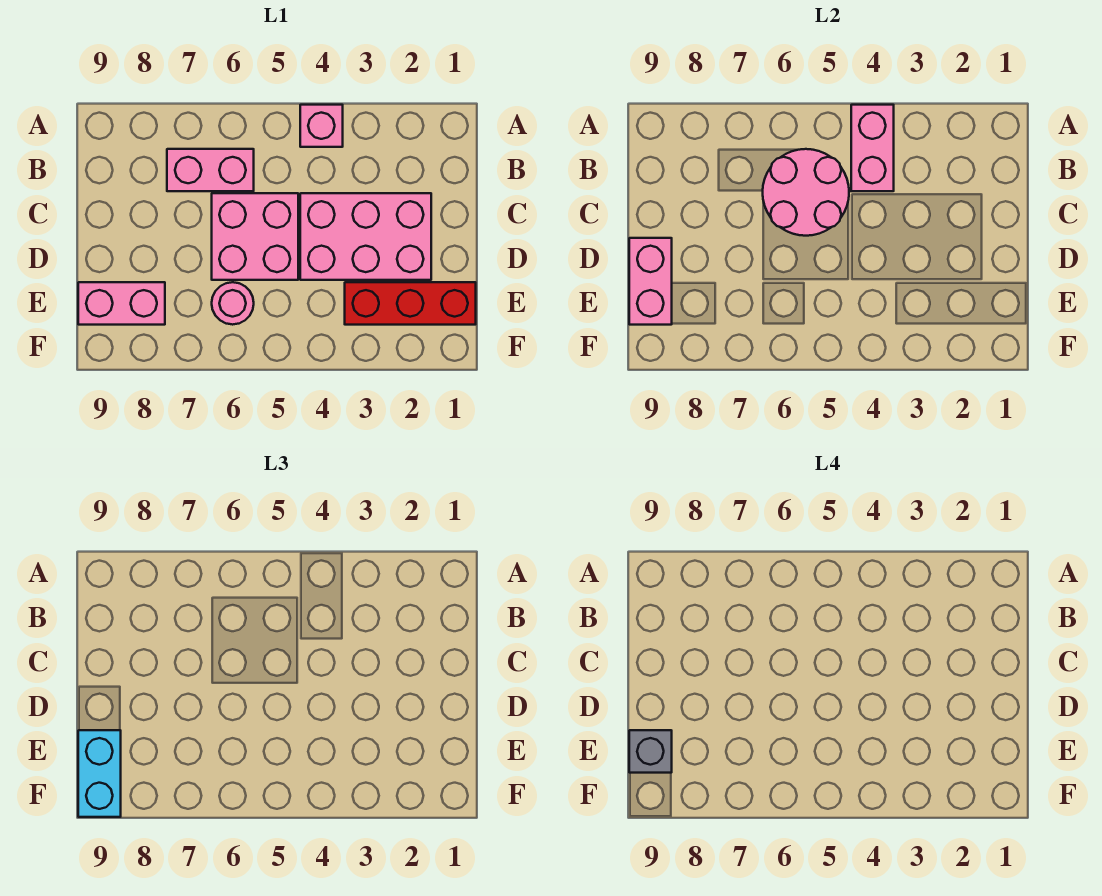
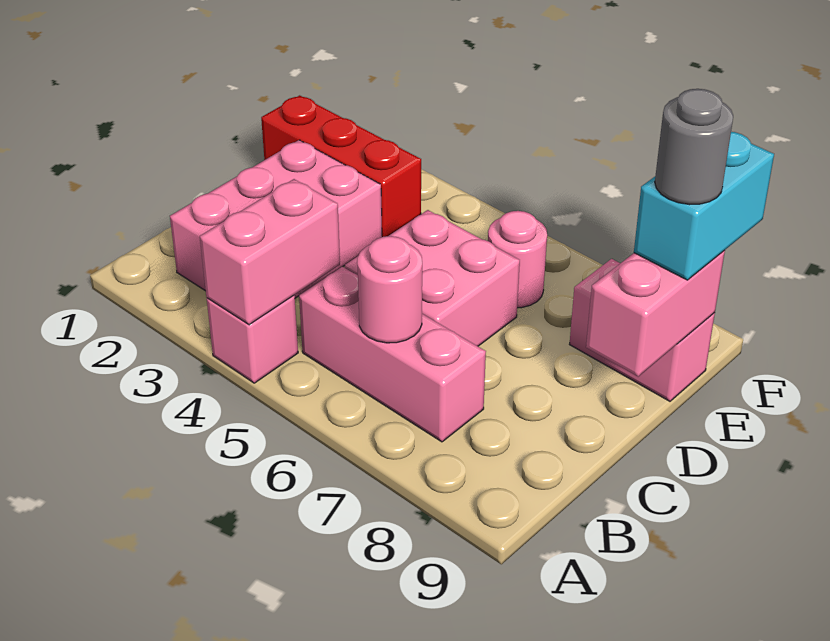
pink 2x2 round brick [763,149,849,236] -> pink 1x1 round brick [357,236,422,343]
pink 1x2 brick [167,149,254,191] -> pink 1x3 brick [299,267,486,442]
pink 2x3 brick [300,193,431,280] -> pink 2x3 brick turned to [170,140,382,298]
grey 1x1 brick [629,730,672,773] -> grey 1x1 round brick [655,89,733,205]

